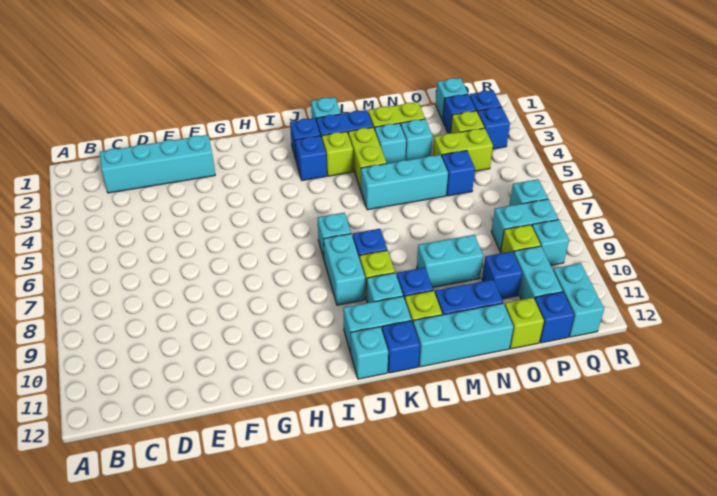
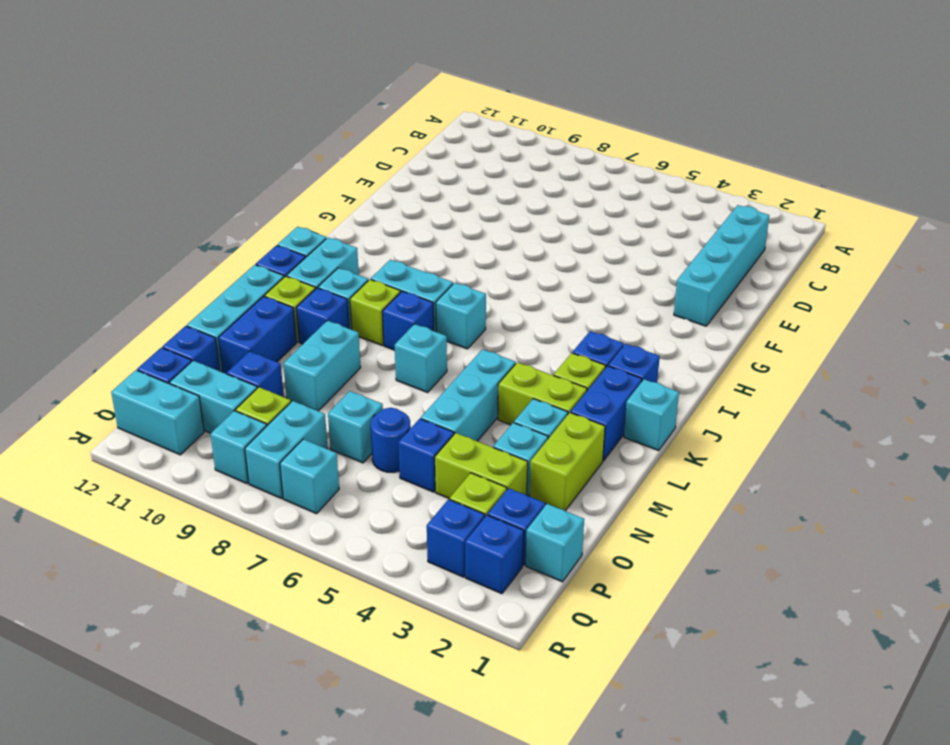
none -> cyan 1x1 brick [395,324,447,392]
lime 1x2 brick [433,128,493,171] -> lime 1x2 brick turned to [435,433,528,499]
none -> blue 1x1 round brick [371,408,411,472]
none -> cyan 1x1 brick [328,391,383,463]
lime 1x1 brick [505,298,544,349] -> blue 1x1 brick [162,326,220,371]

